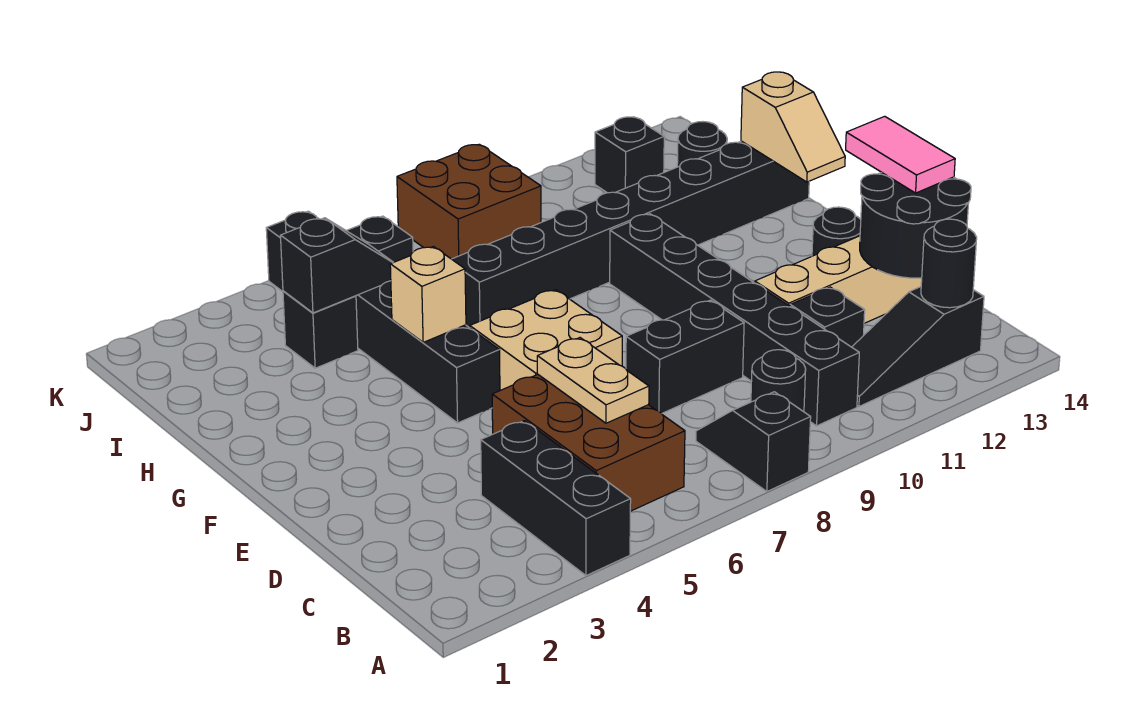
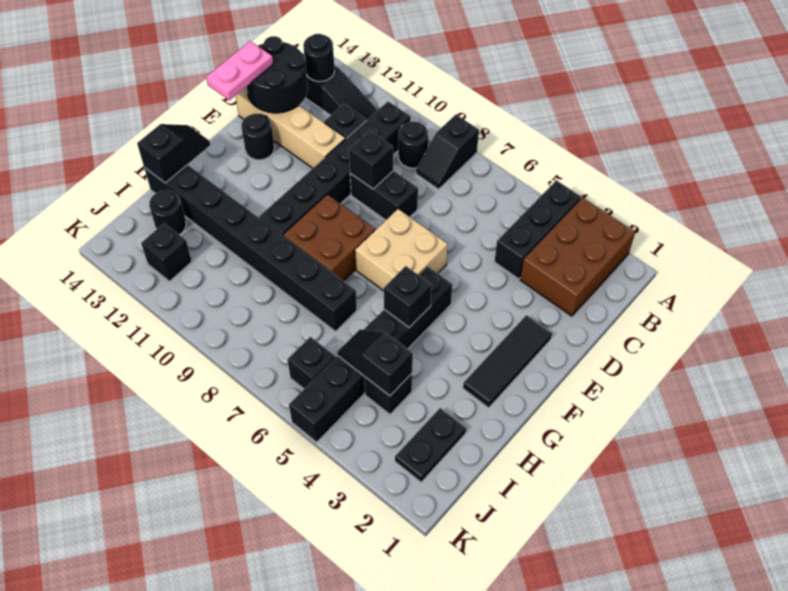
brown 2x3 brick [492,375,685,511] -> brown 2x3 brick moved to [520,198,635,316]
tan 1x2 plate [537,338,649,423] -> none
none -> black 1x1 brick [349,131,393,189]
pink 1x2 tile [846,116,955,193] -> pink 1x2 plate [206,41,273,100]
none -> black 1x3 tile [463,315,552,408]
tan 1x1 brick [390,247,466,342] -> black 1x1 brick [384,266,432,328]
tan 1x2 slope [741,72,845,182] -> black 1x2 slope [137,124,210,183]
none -> black 1x2 plate [395,408,466,482]
brown 2x2 brick [397,144,541,259] -> brown 2x2 brick moved to [283,194,375,281]

